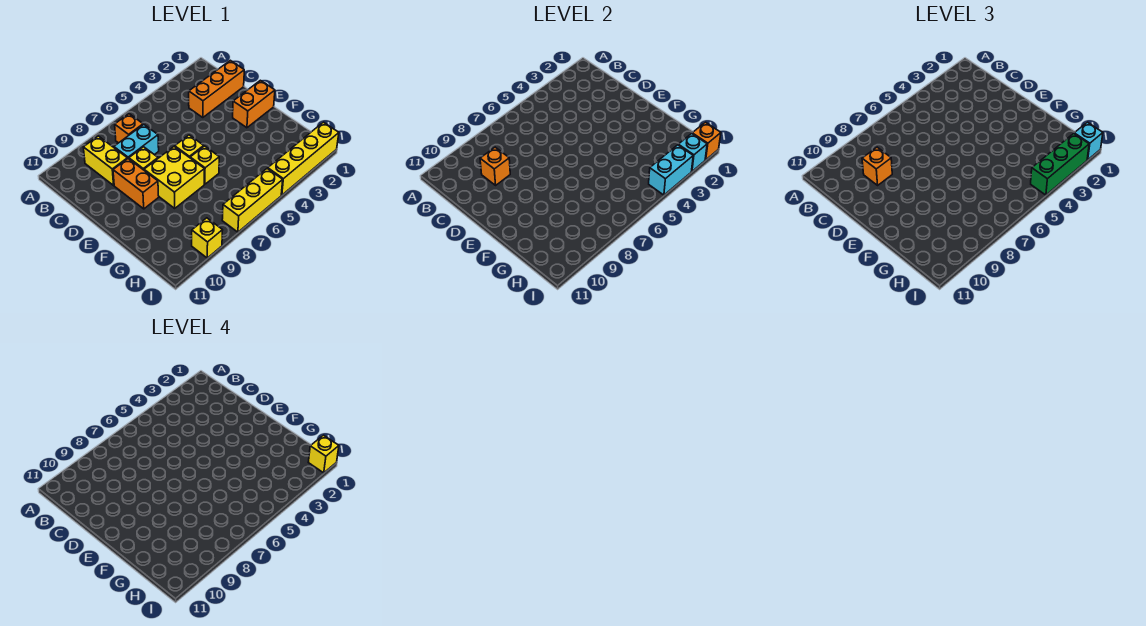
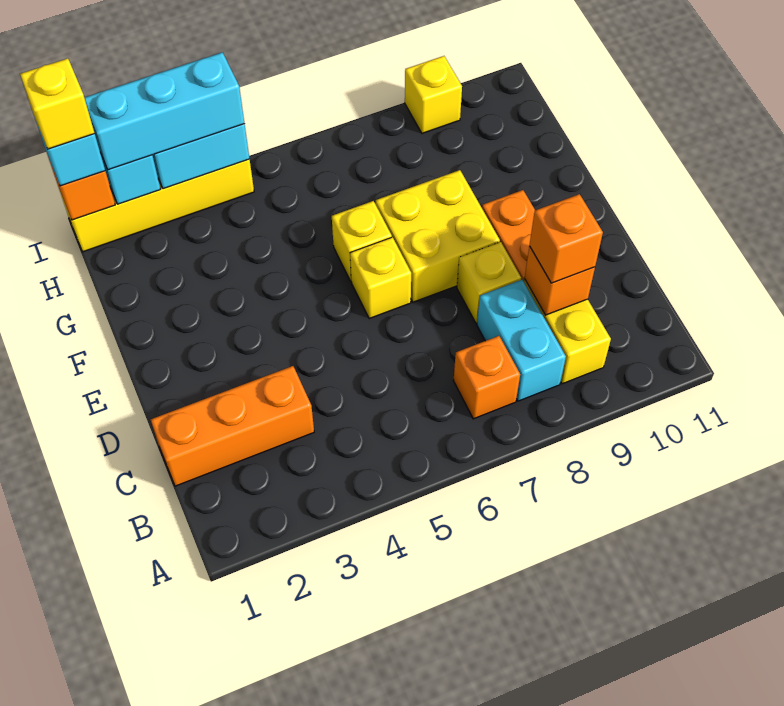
cyan 1x2 brick [114,125,159,159] -> cyan 1x2 brick turned to [477,280,566,401]
orange 1x2 brick [233,80,275,128] -> none
green 1x3 brick [1031,133,1089,195] -> cyan 1x3 brick [84,52,244,170]
yellow 1x3 brick [222,168,283,232] -> none

